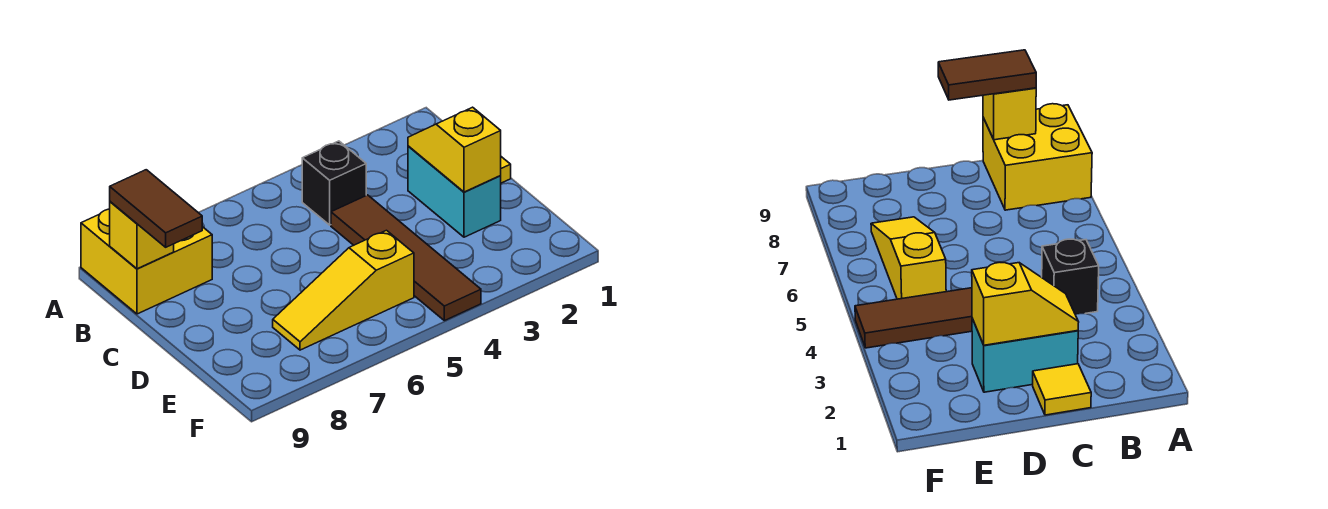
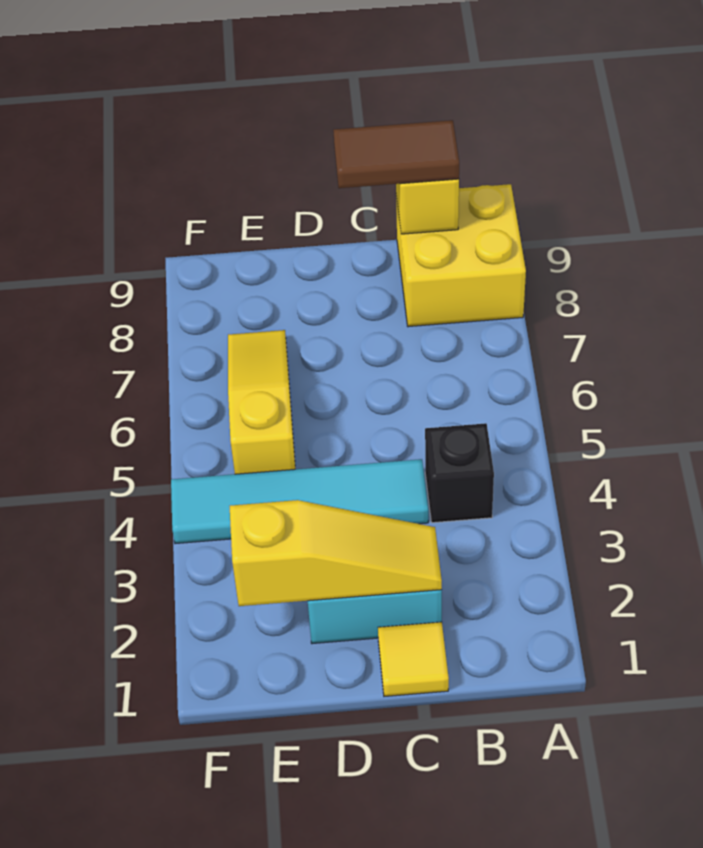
yellow 1x2 slope [408,107,501,192] -> yellow 1x3 slope [230,500,442,606]
brown 1x4 tile [331,195,481,321] -> cyan 1x4 tile [171,459,428,544]

